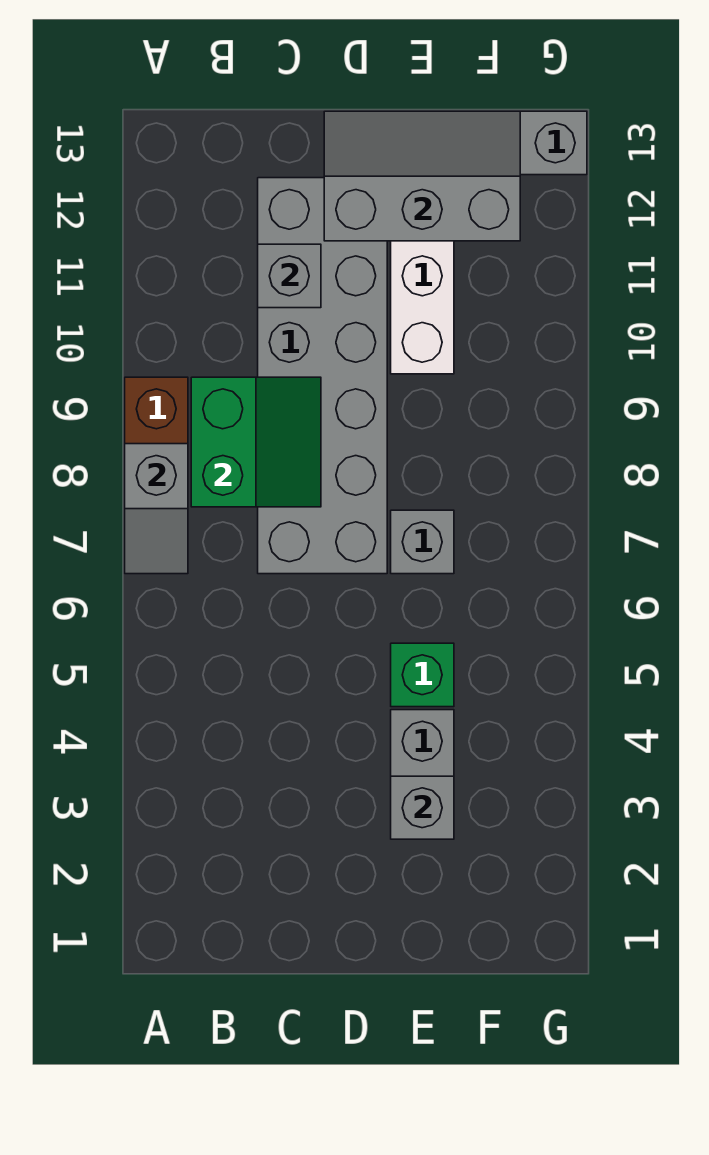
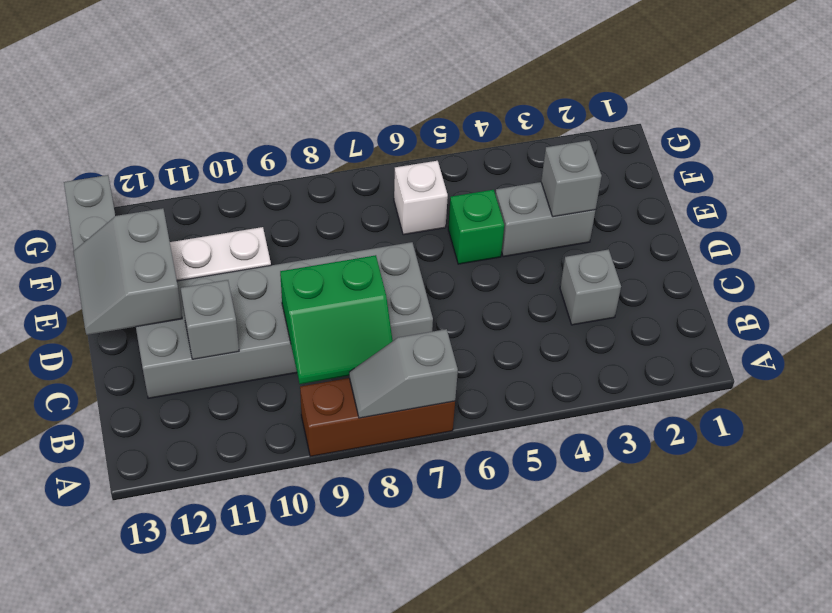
grey 1x2 slope [125,444,188,574] -> grey 1x2 slope turned to [349,329,458,418]
green 2x2 slope [191,377,321,507] -> green 2x2 slope turned to [280,255,393,384]
grey 2x3 slope [324,111,520,241] -> grey 2x2 slope [74,208,182,335]
grey 1x1 brick [391,510,454,574] -> grey 1x1 brick moved to [560,249,621,325]
none -> white 1x1 brick [394,161,448,235]

